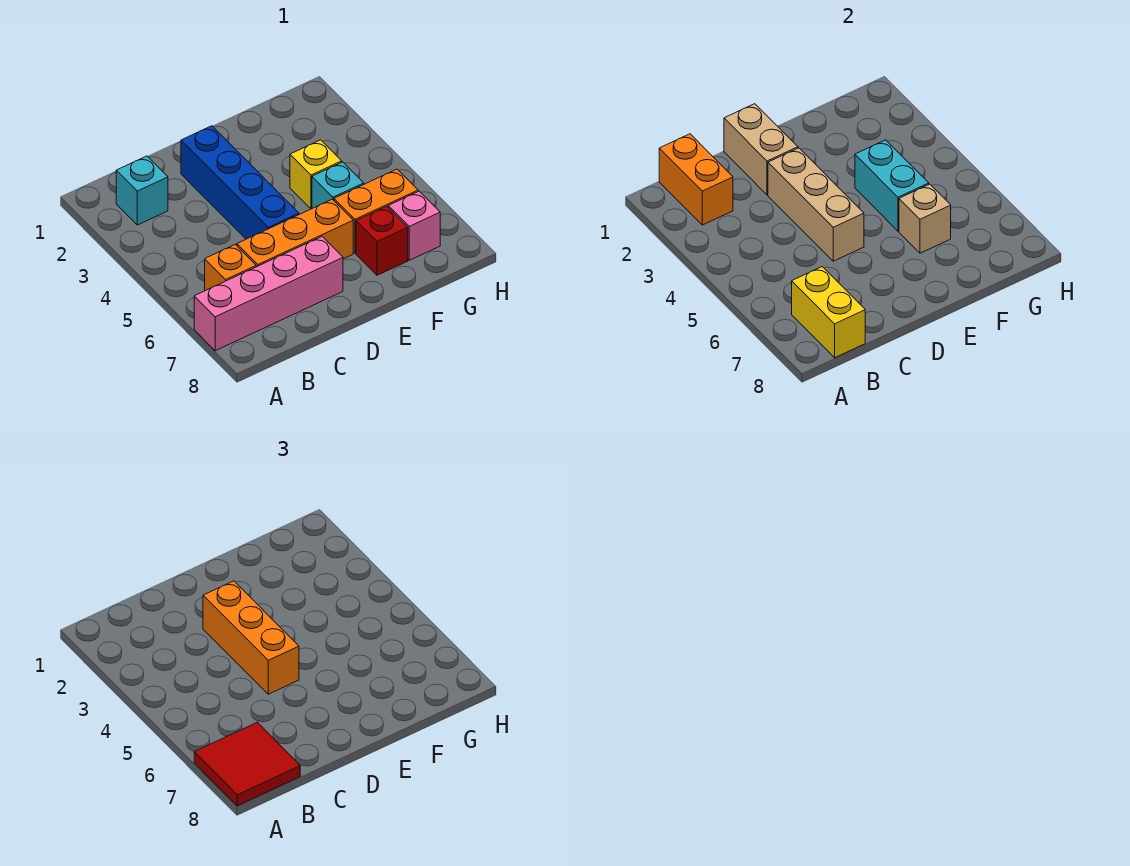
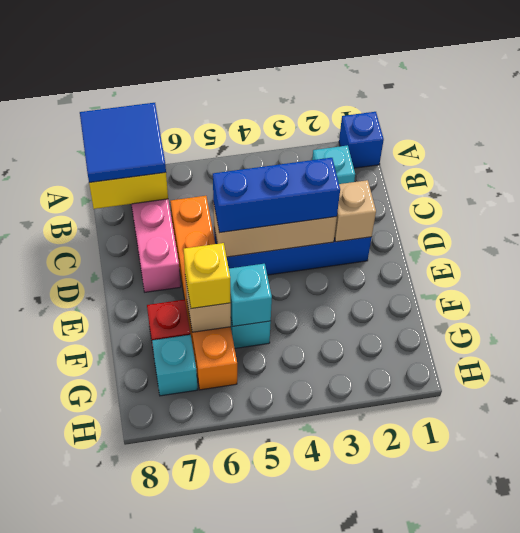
none -> blue 1x1 brick [339,112,384,168]
red 2x2 tile [194,722,300,806] -> blue 2x2 tile [80,103,166,183]
orange 1x2 brick [659,134,733,225] -> none
orange 1x1 brick [205,244,256,291] -> none
tan 1x2 brick [724,104,798,195] -> tan 1x1 brick [334,180,376,242]
orange 1x3 brick [203,581,299,694] -> blue 1x3 brick [213,158,340,233]
yellow 1x1 brick [290,140,342,209] -> yellow 1x1 brick moved to [184,243,231,309]
cyan 1x2 brick [855,140,929,231] -> cyan 1x1 brick [229,264,272,326]
pink 1x1 brick [388,191,440,260] -> cyan 1x1 brick [152,335,198,396]

